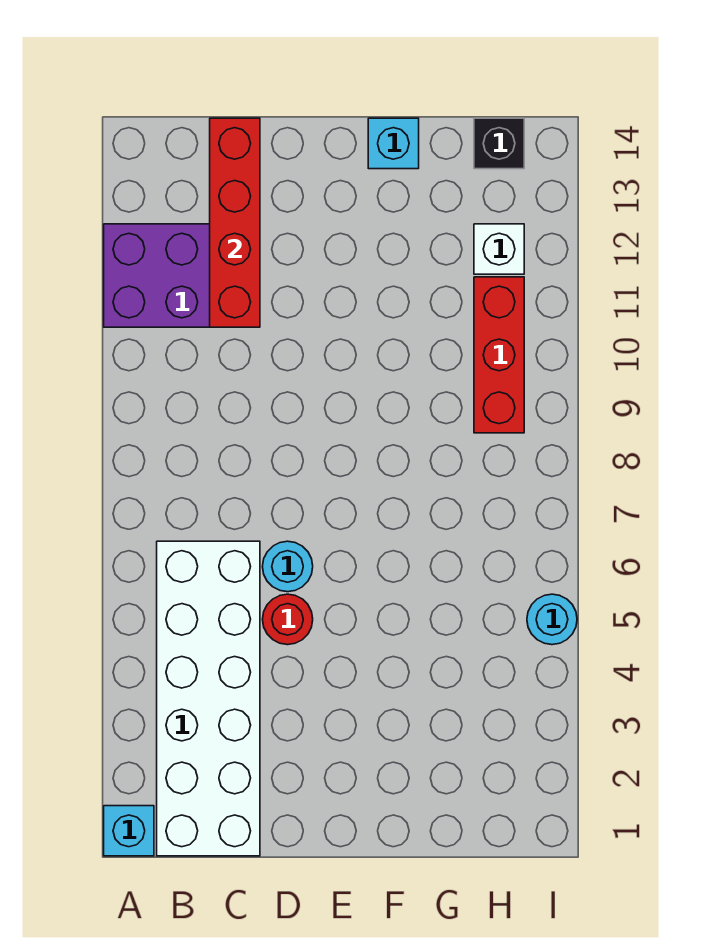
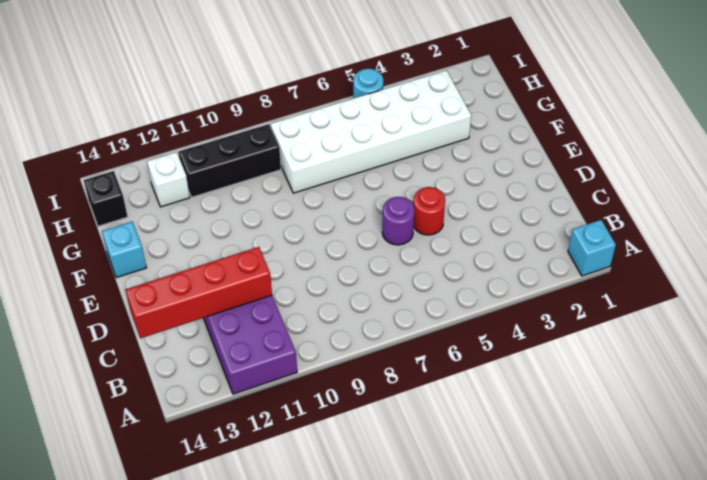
white 2x6 brick [157,541,260,856] -> white 2x6 brick moved to [271,70,471,193]
cyan 1x1 round brick [262,541,313,592] -> purple 1x1 round brick [382,197,415,245]
red 1x3 brick [474,277,524,433] -> black 1x3 brick [179,124,281,197]

